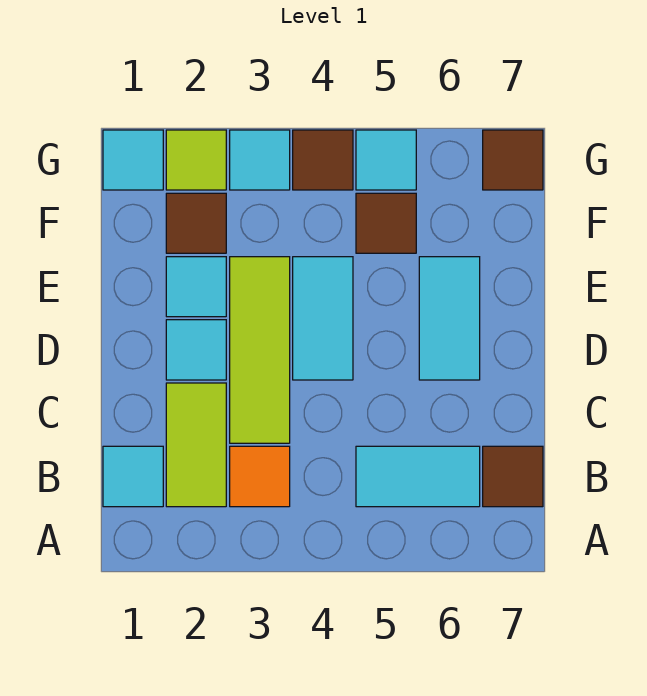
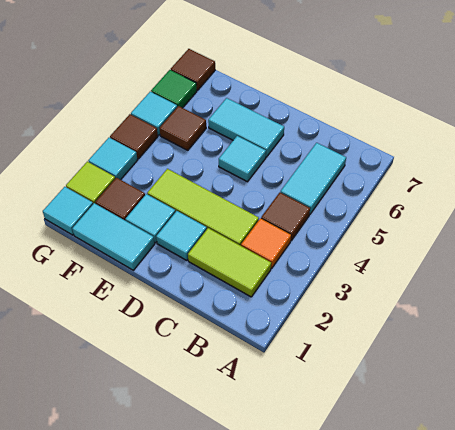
cyan 1x1 tile [103,446,163,507] -> cyan 1x1 tile moved to [219,136,266,182]
brown 1x1 tile [483,446,543,507] -> brown 1x1 tile moved to [261,192,310,241]
cyan 1x2 tile [293,257,353,380] -> cyan 1x2 tile moved to [72,203,155,270]
none -> green 1x1 tile [151,70,197,108]

